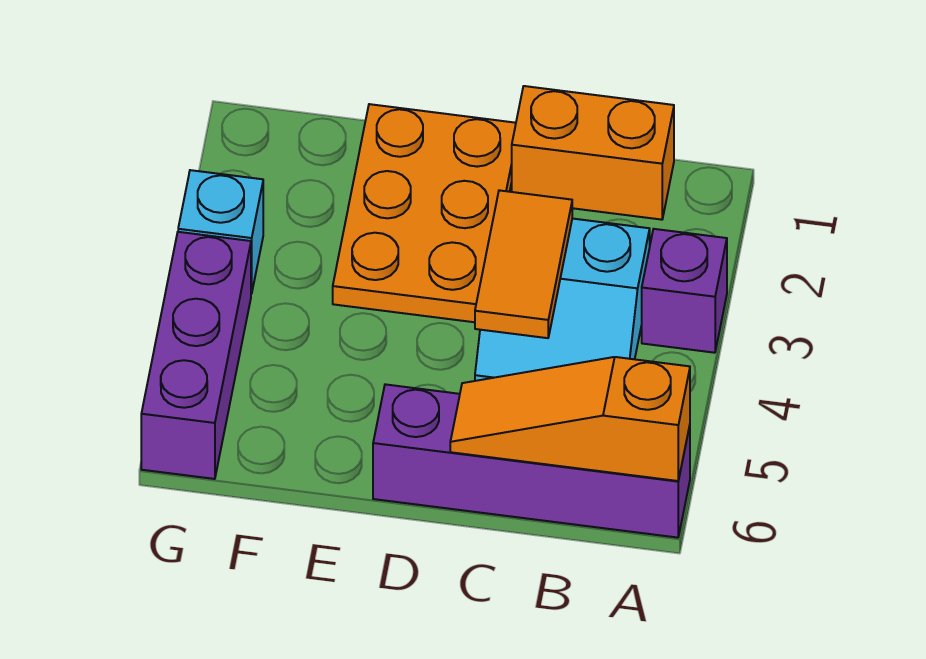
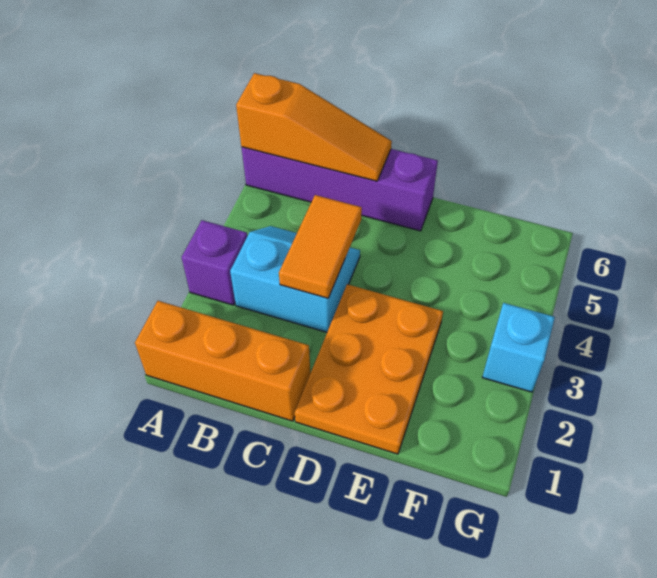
orange 1x2 brick [512,86,674,220] -> orange 1x3 brick [135,301,310,421]
purple 1x3 brick [141,232,251,479] -> none

